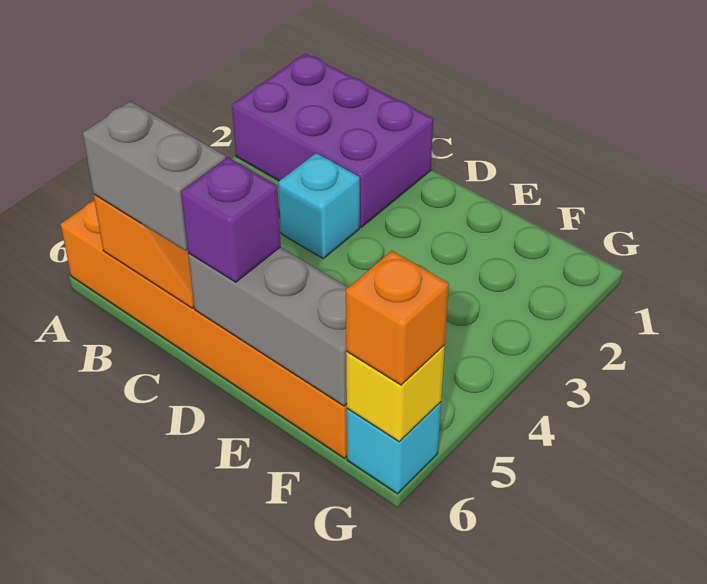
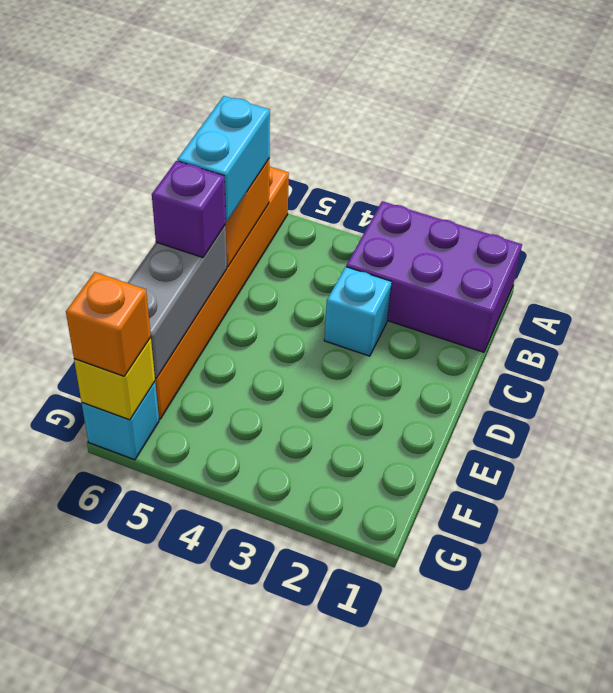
purple 2x3 brick [232,53,433,227] -> purple 2x3 brick turned to [346,201,522,352]
grey 1x2 brick [83,101,226,251] -> cyan 1x2 brick [177,96,270,222]

